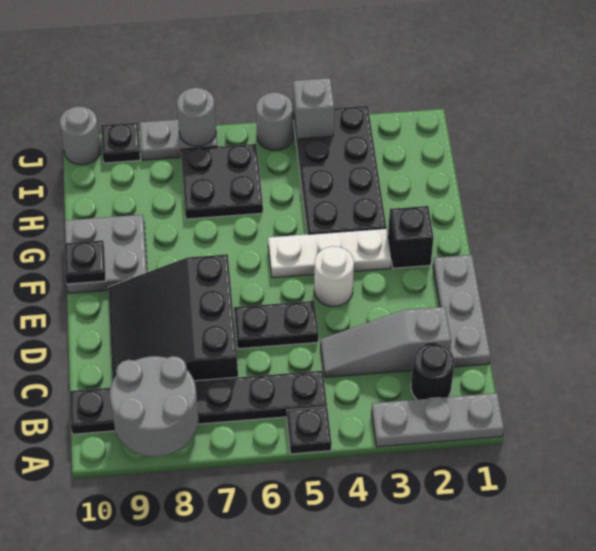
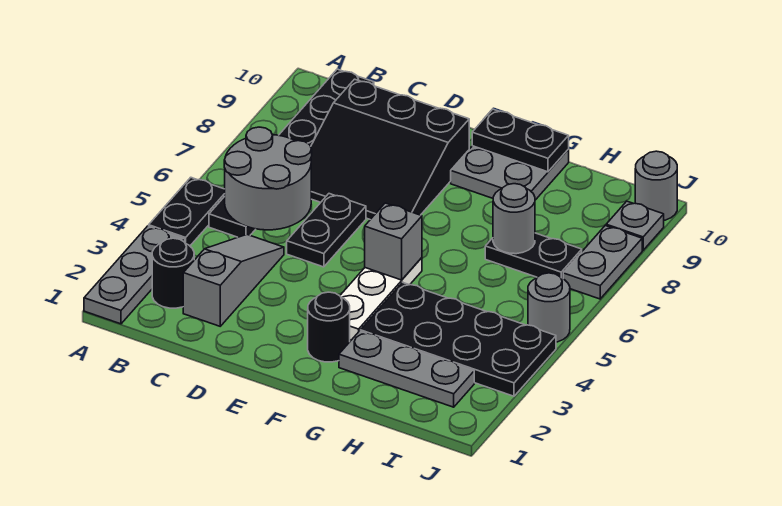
black 1x1 plate [287,407,332,454] -> black 1x2 plate [149,177,225,246]
grey 2x2 round brick [110,356,198,456] -> grey 2x2 round brick moved to [224,127,312,230]
grey 1x3 plate [433,255,491,367] -> grey 1x3 plate moved to [339,331,474,407]
black 3x3 slope [109,254,238,381] -> black 3x3 slope turned to [311,79,469,219]
white 1x1 round brick [314,246,354,306] -> none
black 1x1 brick [388,206,434,268] -> black 1x1 round brick [308,292,350,362]
black 1x1 plate [64,240,106,284] -> black 1x2 plate [472,109,569,172]
black 2x2 plate [181,144,263,219] -> black 1x2 plate [485,233,582,279]
grey 1x1 brick [293,78,334,139] -> grey 1x1 brick moved to [365,203,422,280]
grey 1x1 round brick [177,88,216,146] -> grey 1x1 round brick moved to [493,184,535,254]
black 1x1 plate [101,122,141,163] -> grey 1x1 plate [606,201,664,250]

